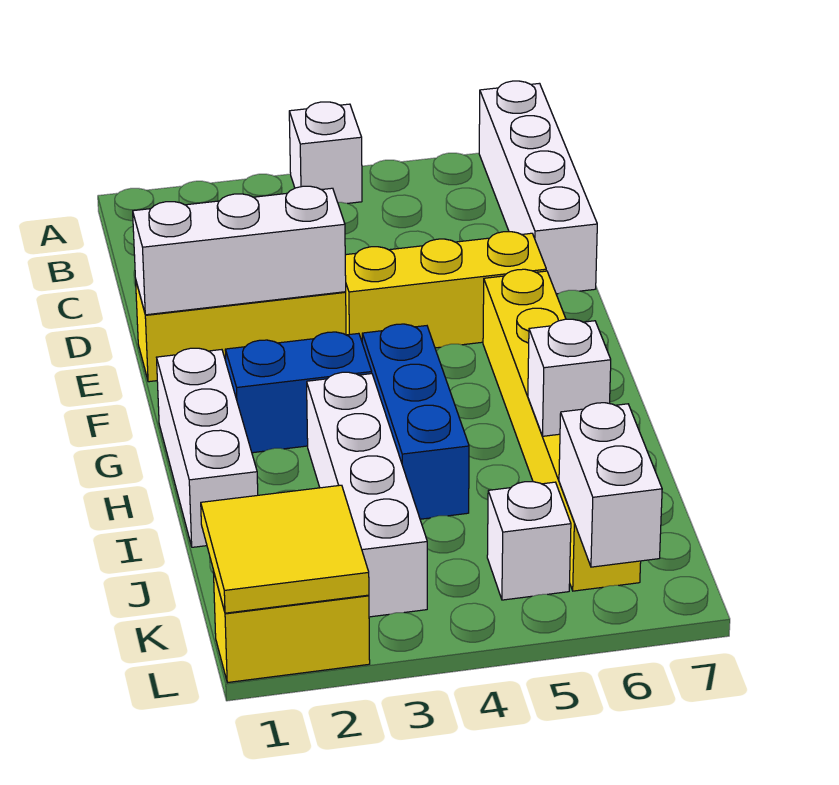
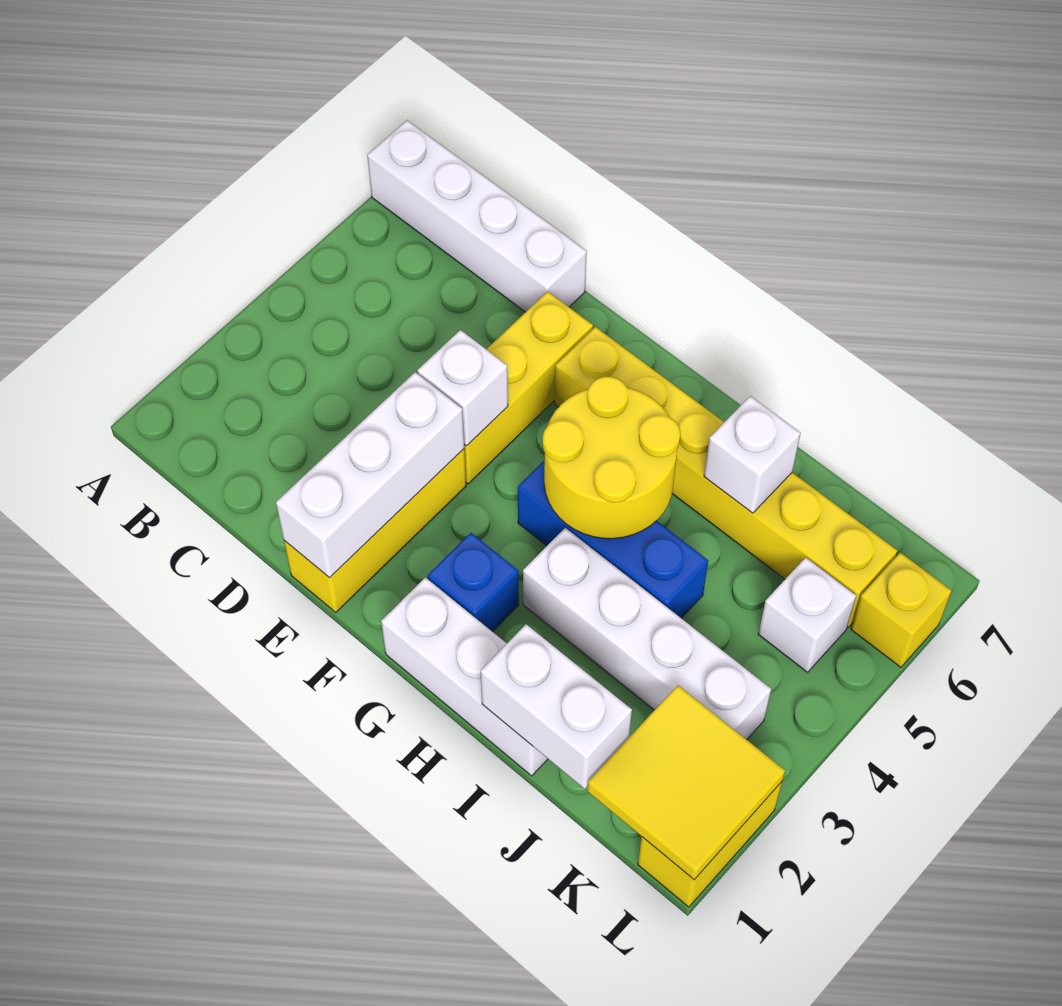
white 1x1 brick [289,102,362,203] -> white 1x1 brick moved to [417,330,508,446]
blue 1x2 brick [225,332,372,453] -> blue 1x1 brick [428,533,519,632]
none -> yellow 2x2 round brick [543,376,680,539]
white 1x2 brick [559,403,662,567] -> white 1x2 brick moved to [481,624,632,789]
none -> yellow 1x1 brick [851,553,952,667]

